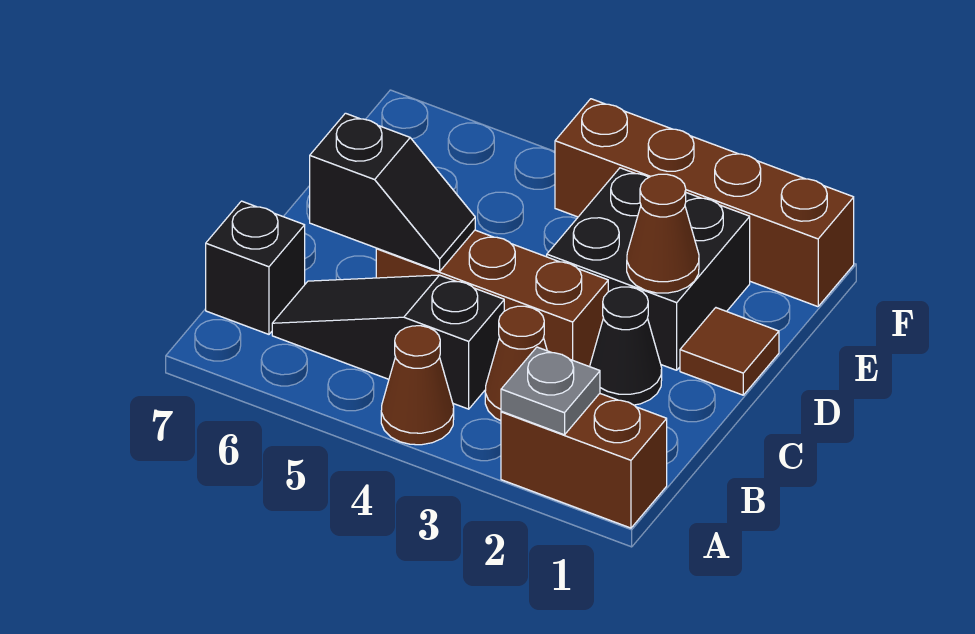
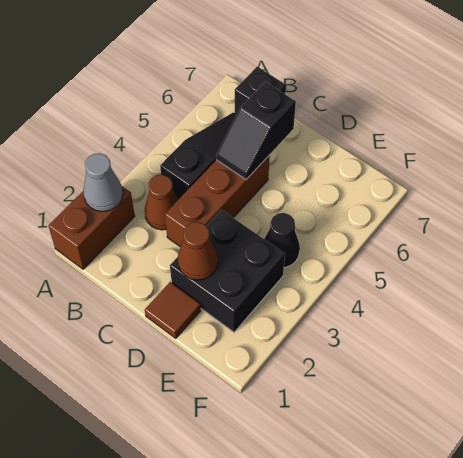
grey 1x1 plate [501,347,600,435] -> grey 1x1 cone [83,153,123,211]
brown 1x1 cone [381,326,454,445] -> none
black 1x1 cone [590,287,662,405] -> black 1x1 cone moved to [264,213,300,267]
brown 1x4 brick [555,99,854,307] -> none

